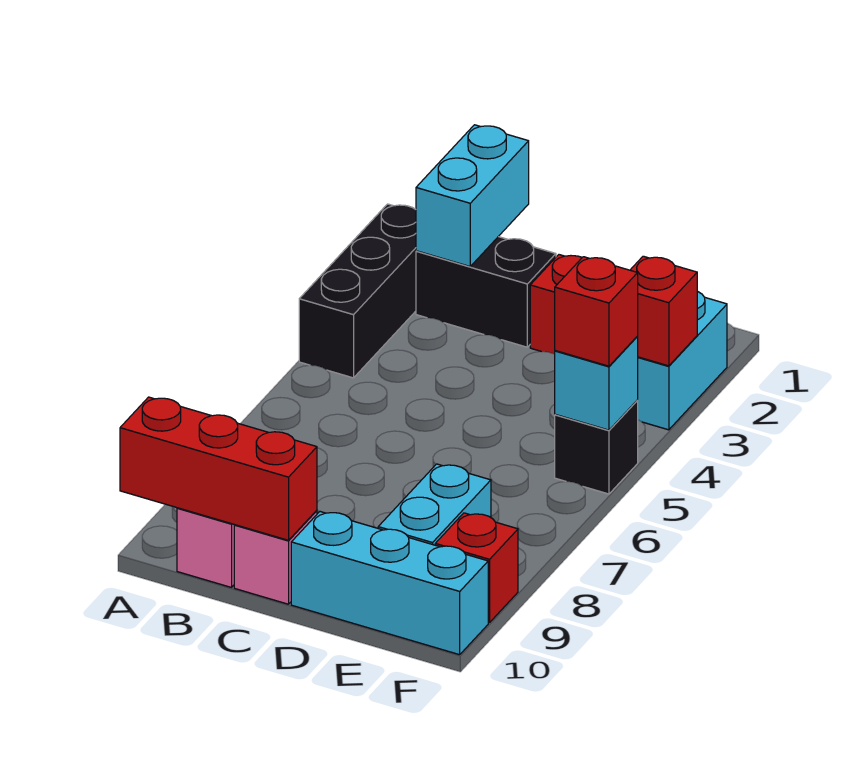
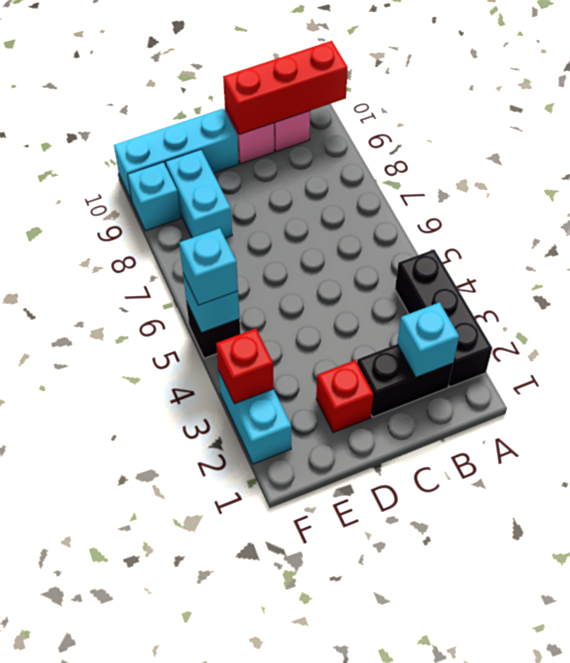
cyan 1x2 brick [416,125,529,266] -> cyan 1x1 brick [397,303,459,377]
red 1x1 brick [555,257,638,366] -> cyan 1x1 brick [179,228,238,305]
red 1x1 brick [435,513,518,623] -> cyan 1x1 brick [128,162,180,231]

